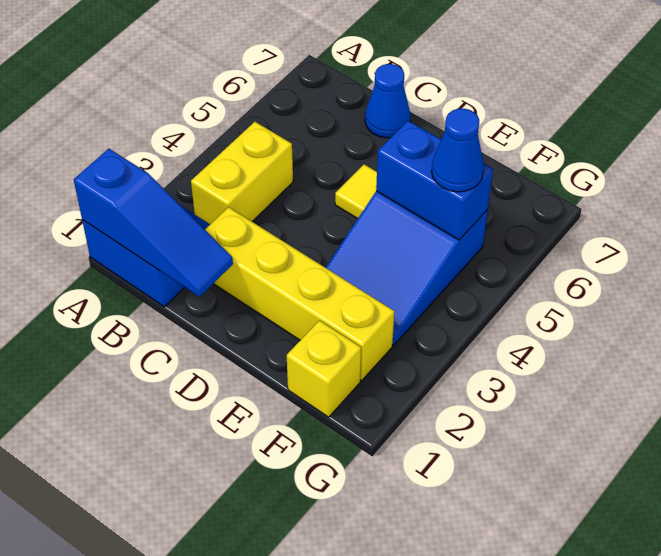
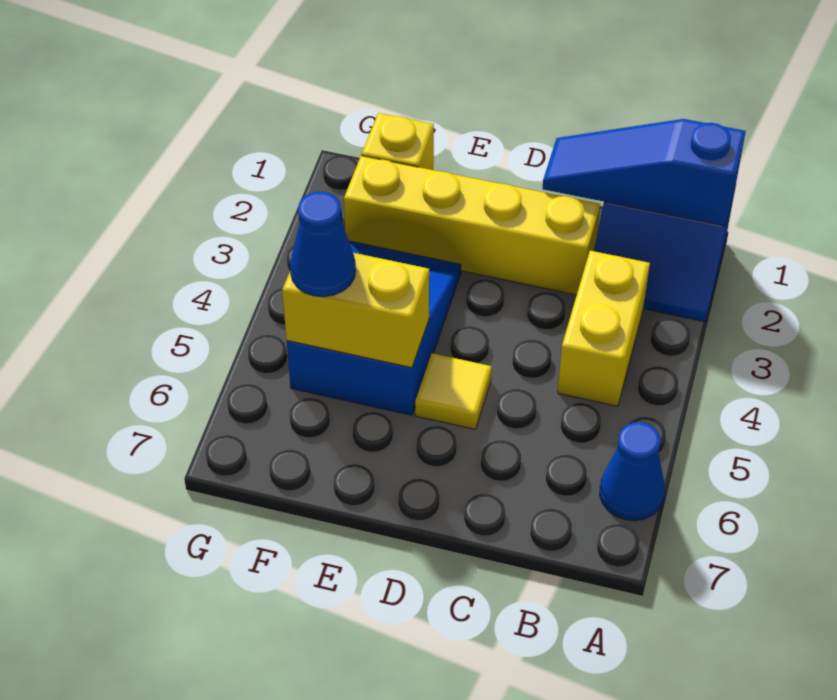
blue 1x1 cone [365,64,411,138] -> blue 1x1 cone moved to [600,422,665,521]
blue 1x2 brick [376,121,493,240] -> yellow 1x2 brick [282,253,429,368]

